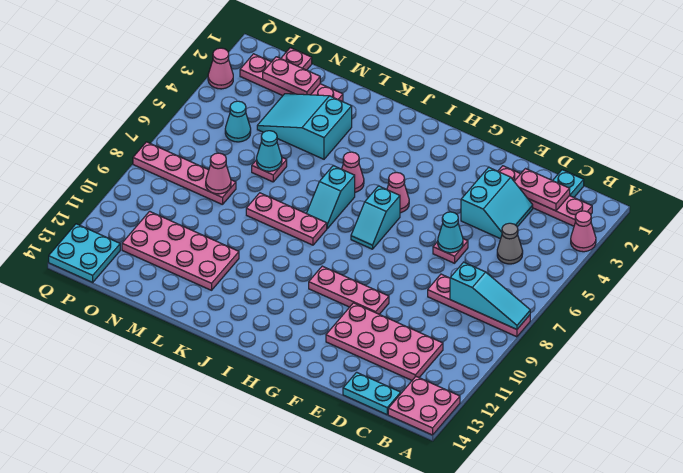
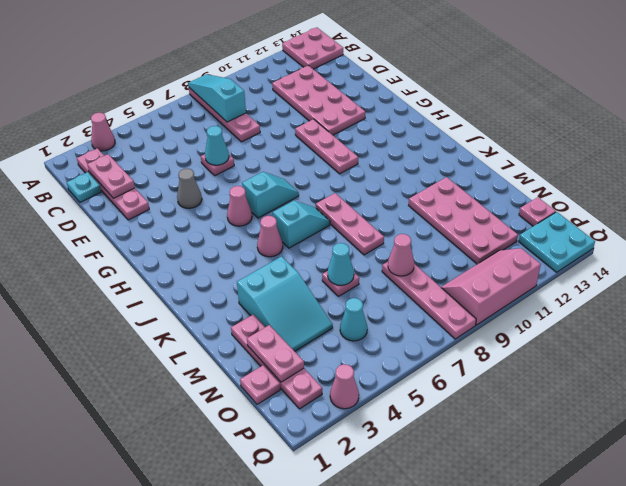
grey 1x1 cone [497,223,523,264] -> grey 1x1 cone moved to [177,169,202,208]
cyan 1x2 plate [343,372,401,415] -> none
cyan 2x2 slope [461,167,533,239] -> none
none -> pink 1x1 plate [519,197,556,226]
none -> pink 2x3 slope [441,248,541,325]

